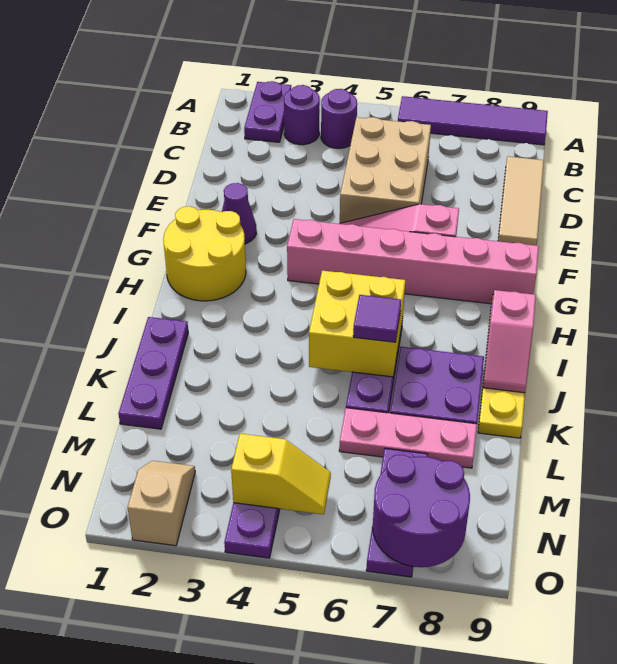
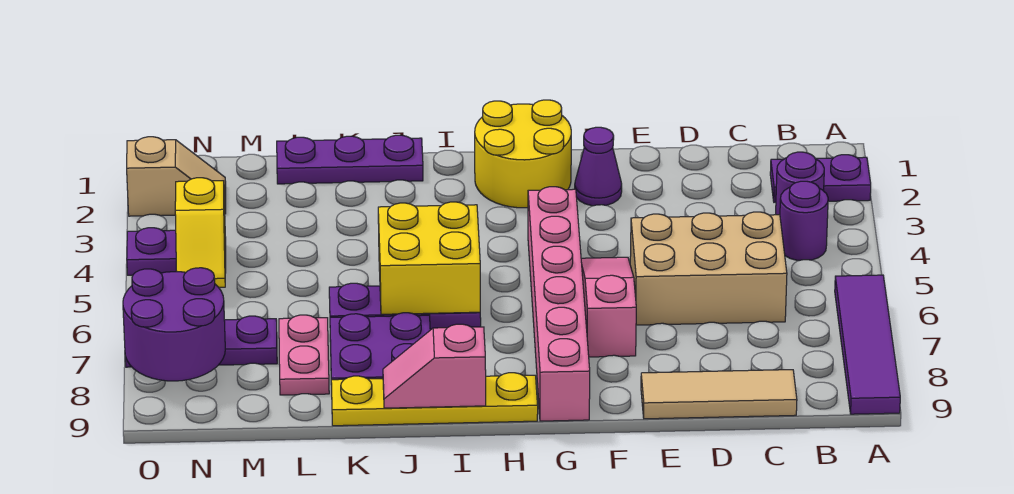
purple 1x1 tile [353,295,401,342] -> none
pink 1x3 plate [339,408,477,468] -> pink 1x2 plate [279,315,329,395]

